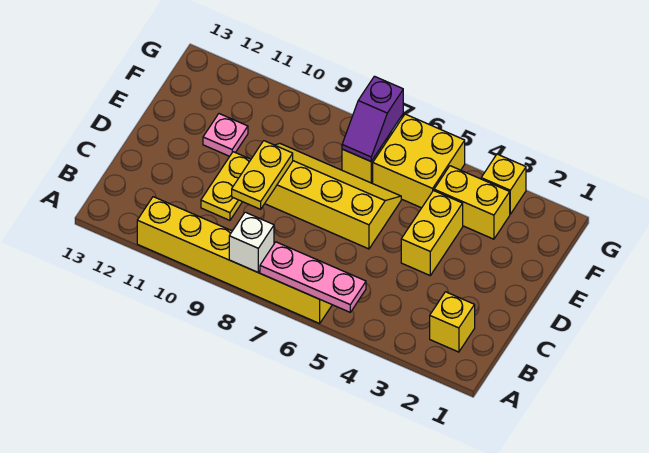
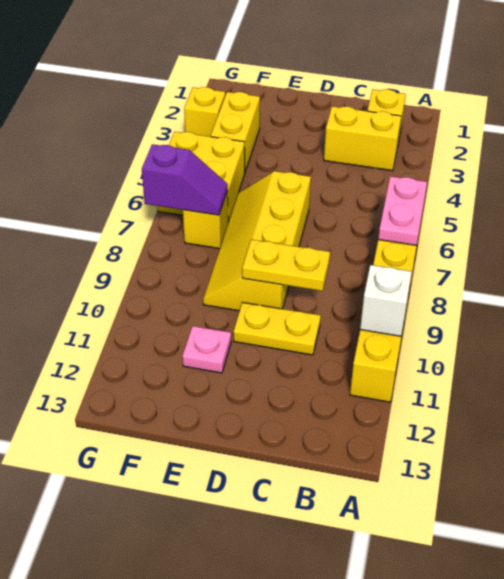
pink 1x3 plate [260,242,366,312] -> pink 1x2 plate [378,176,427,246]
white 1x1 brick [229,212,274,272] -> white 1x1 brick moved to [360,265,412,336]
yellow 1x2 brick [401,191,463,275] -> yellow 1x2 brick moved to [324,106,401,171]

